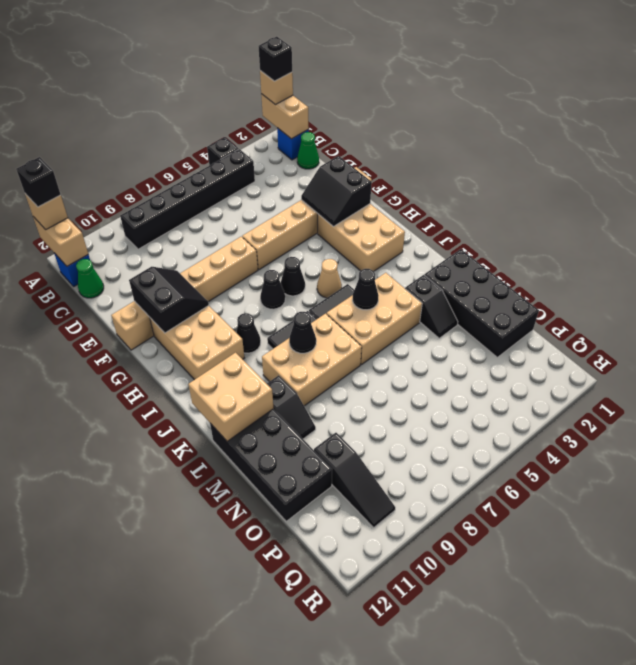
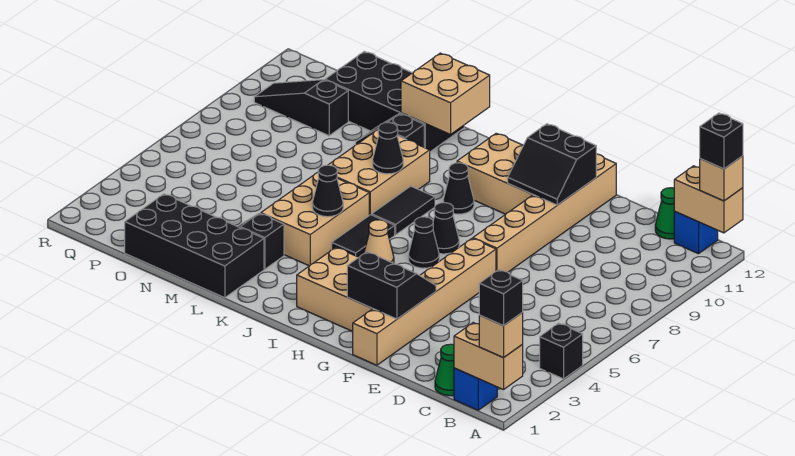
black 1x6 brick [120,149,255,249] -> none

